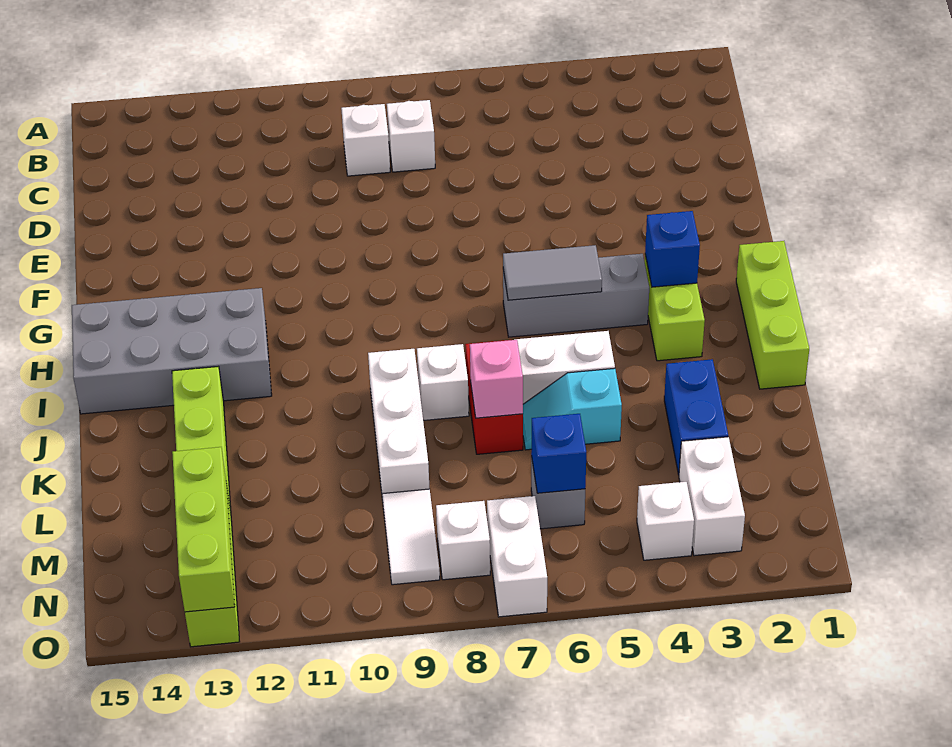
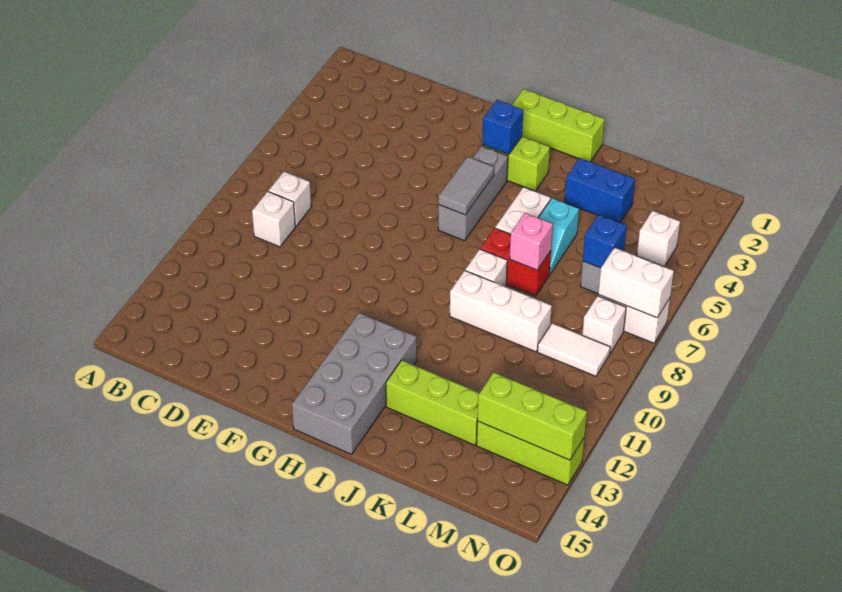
white 1x2 brick [679,437,745,556] -> white 1x2 brick moved to [598,248,674,318]

